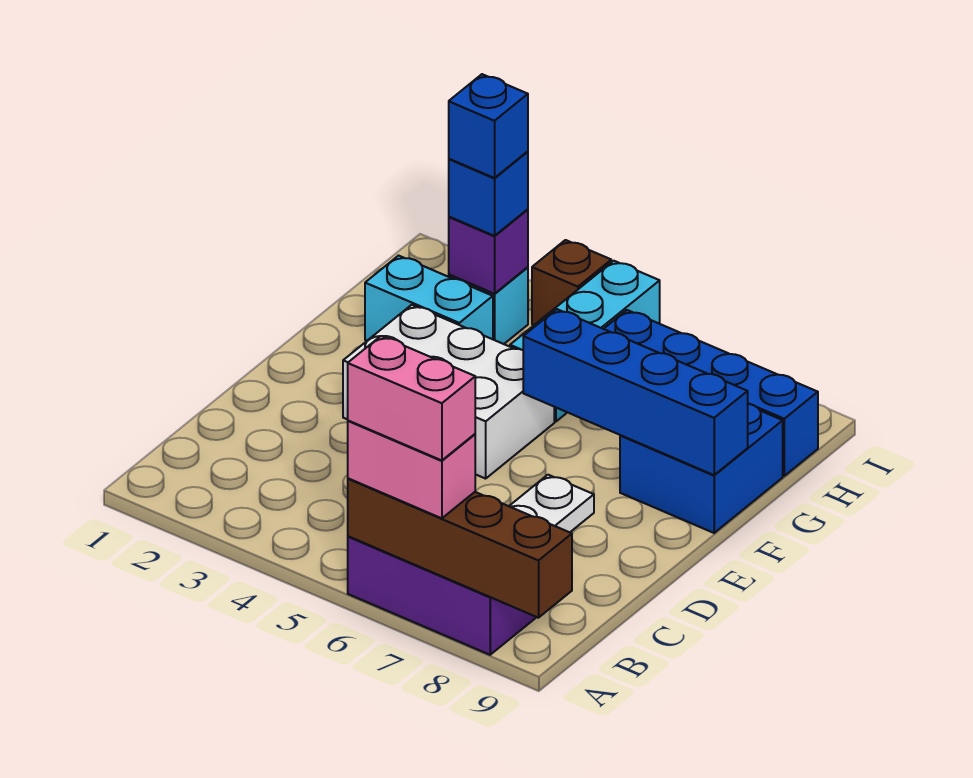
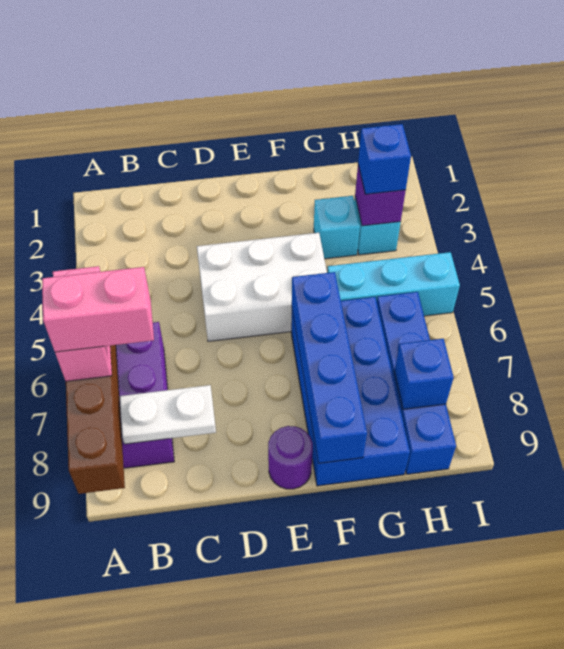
pink 1x2 brick [348,336,475,460] -> pink 1x2 brick turned to [42,267,154,352]
white 2x3 brick [343,305,554,479] -> white 2x3 brick turned to [197,233,327,341]
none -> purple 1x1 round brick [268,426,313,489]
blue 2x2 brick [620,404,783,533] -> blue 2x4 brick [291,297,410,486]
cyan 1x2 brick [365,256,493,341] -> cyan 1x1 brick [314,196,360,259]
blue 1x1 brick [449,74,528,178] -> blue 1x1 brick moved to [394,339,454,409]
brown 1x1 brick [532,240,611,325] -> none

